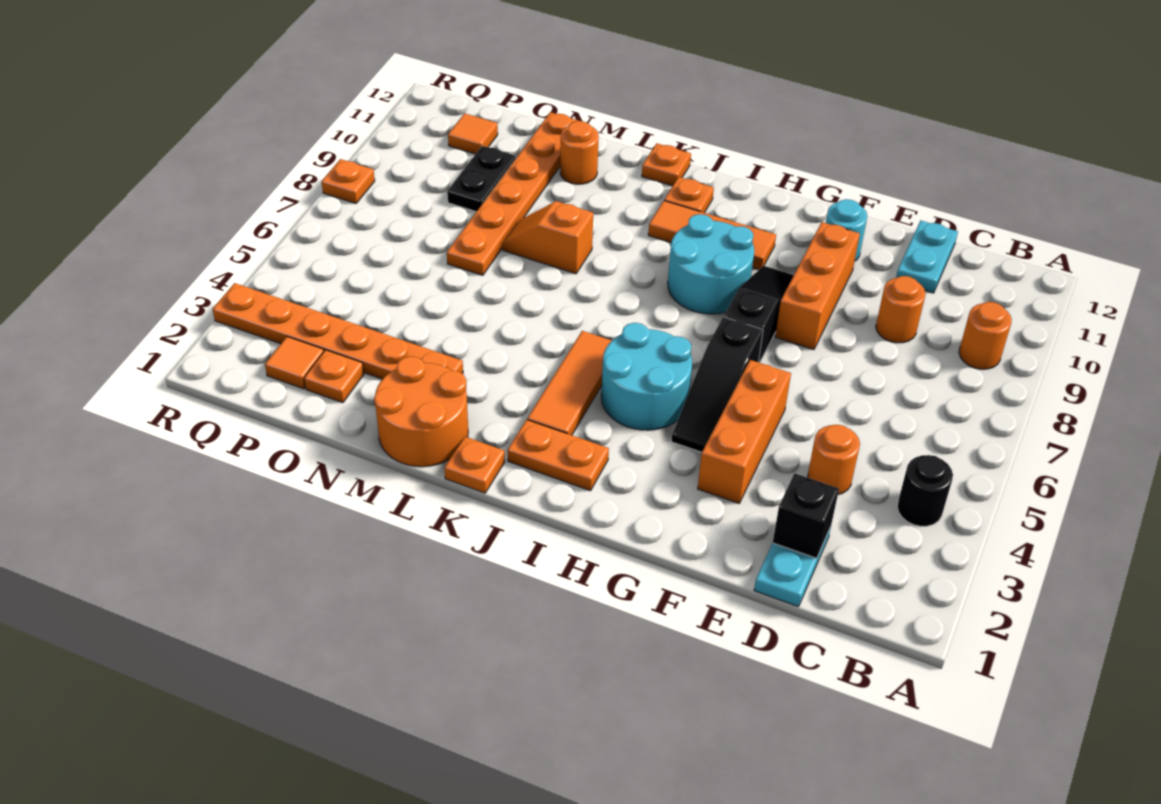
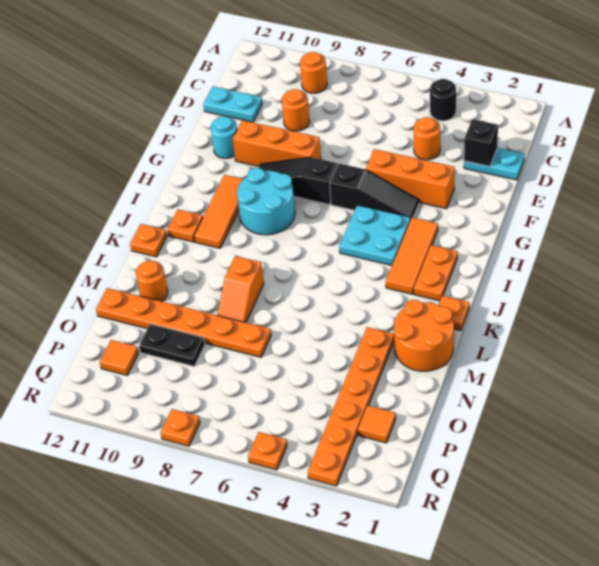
cyan 2x2 round brick [601,323,692,430] -> cyan 2x2 plate [339,205,410,265]
orange 1x3 tile [527,331,612,435] -> orange 1x3 tile turned to [386,218,438,294]
orange 1x1 plate [304,350,364,403] -> orange 1x1 plate moved to [248,432,287,470]

